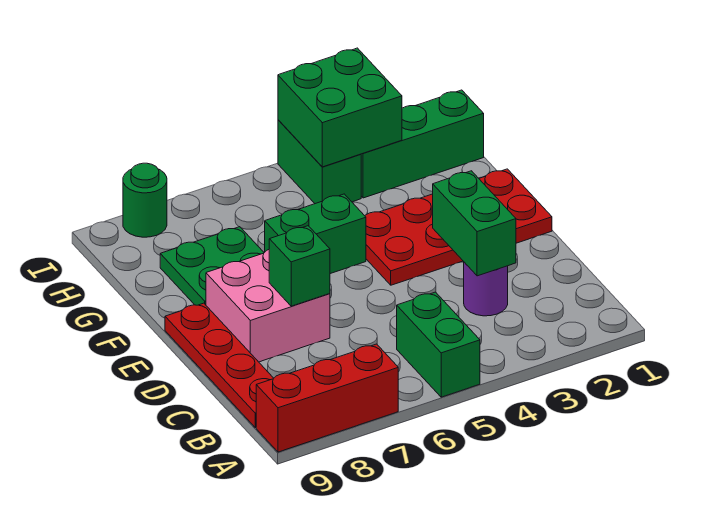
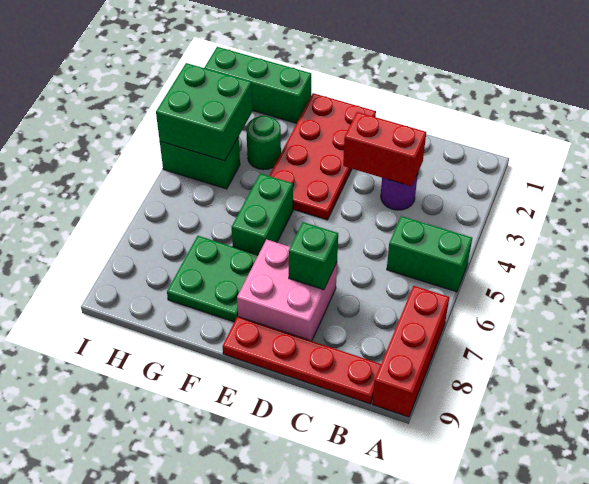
green 1x2 brick [433,171,516,276] -> red 1x2 brick [343,112,426,186]
green 1x3 brick [361,90,484,198] -> green 1x3 brick turned to [204,47,311,123]
green 1x1 round brick [123,163,167,237] -> green 1x1 round brick moved to [246,116,281,170]

